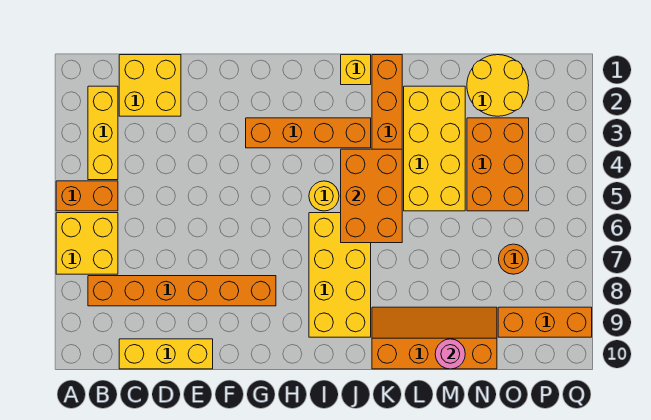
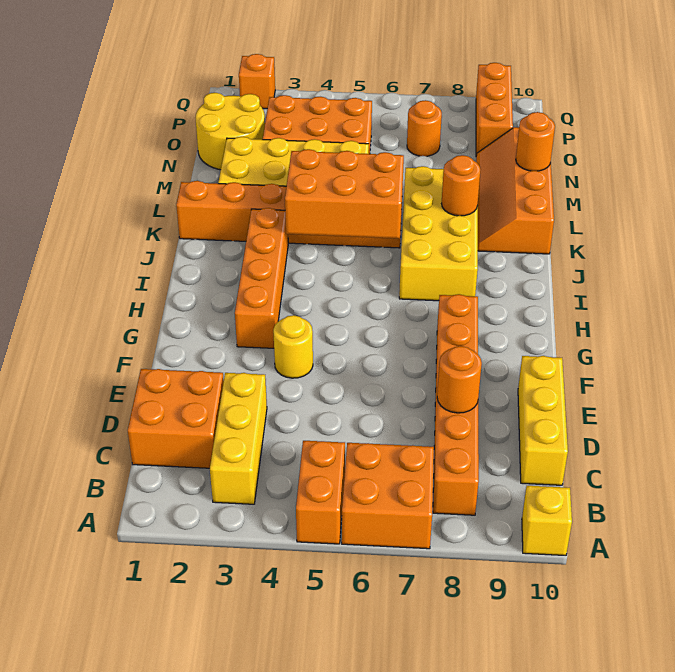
yellow 2x2 brick [56,213,118,274] -> orange 2x2 brick [342,443,434,549]
yellow 1x3 brick [88,86,118,180] -> yellow 1x3 brick turned to [210,373,267,504]
yellow 2x2 brick [119,55,181,116] -> orange 2x2 brick [128,369,224,468]
none -> orange 1x1 round brick [437,346,482,413]
yellow 1x1 round brick [309,181,339,211] -> yellow 1x1 round brick moved to [273,315,313,378]
yellow 2x4 brick [309,213,371,337] -> yellow 2x4 brick turned to [399,166,478,301]
yellow 1x1 brick [341,55,371,85] -> yellow 1x1 brick moved to [522,486,572,556]
none -> orange 1x1 round brick [442,155,480,216]
pink 1x1 round brick [435,339,465,369] -> orange 1x1 round brick [516,112,555,171]
none -> orange 1x1 brick [239,54,275,109]

